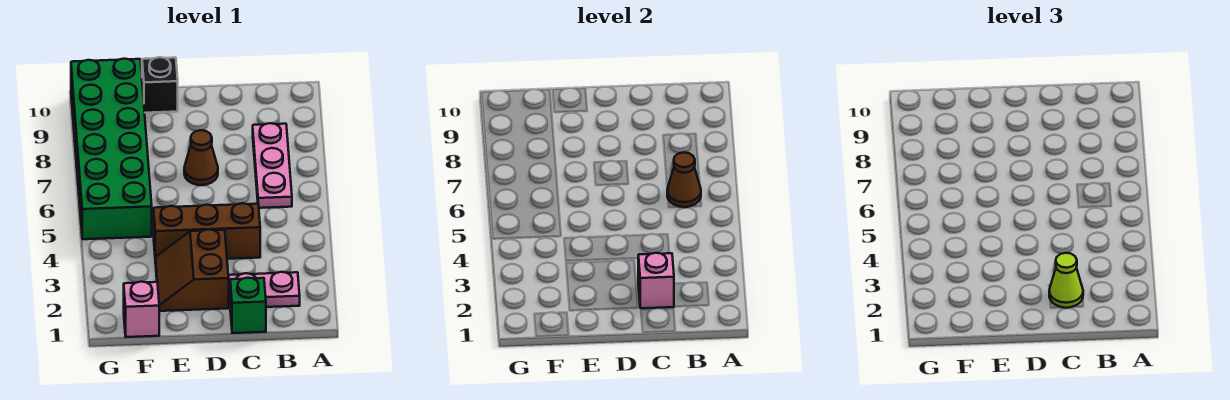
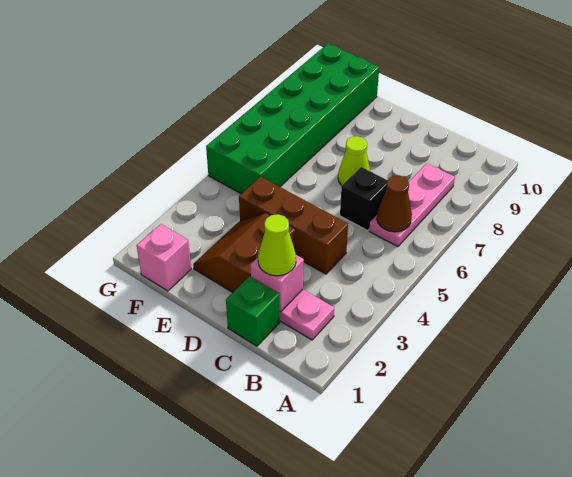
brown 1x1 cone [184,130,218,185] -> lime 1x1 cone [338,136,370,186]
black 1x1 brick [142,57,178,113] -> black 1x1 brick moved to [340,167,388,231]

